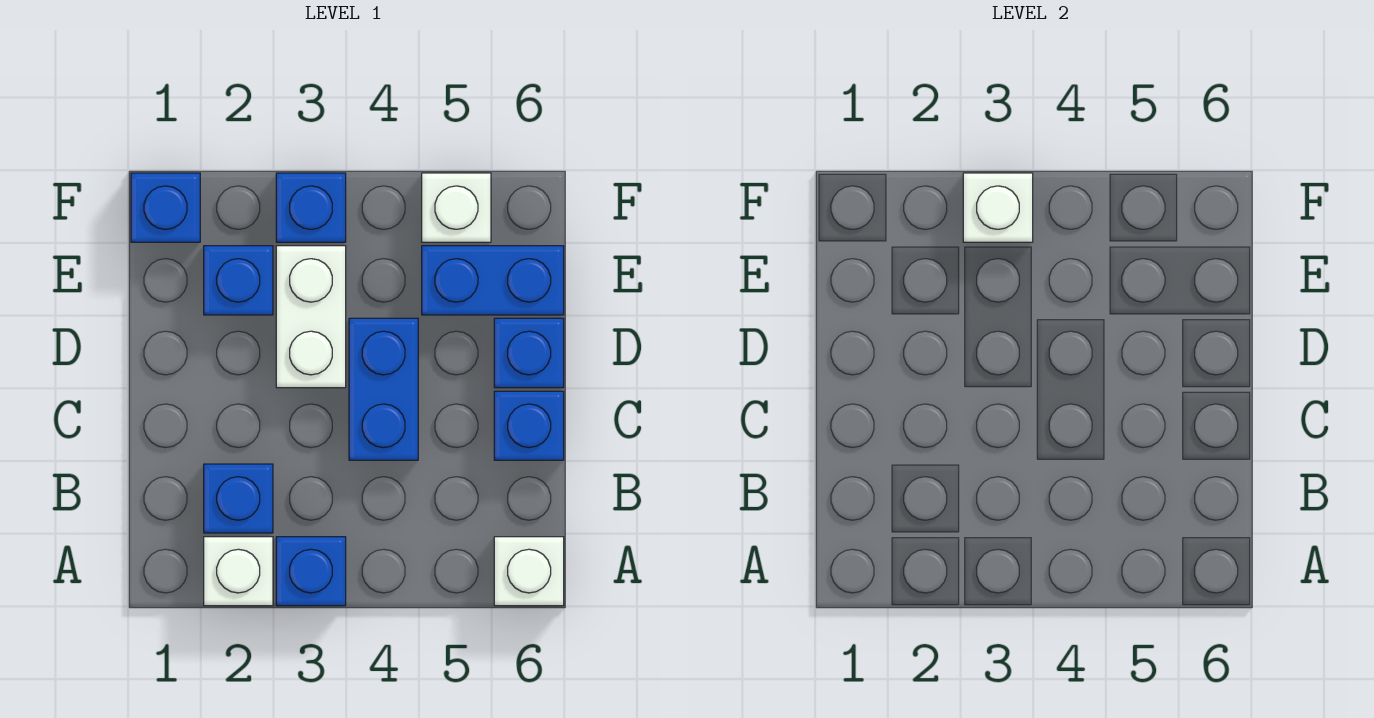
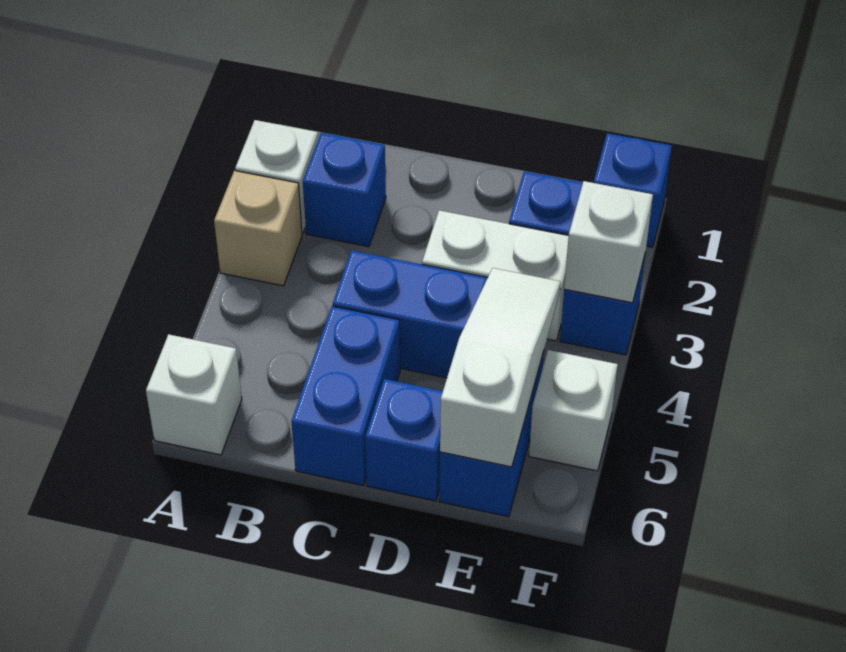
blue 1x1 brick [276,537,346,606] -> tan 1x1 brick [214,171,302,286]
blue 1x1 brick [494,391,564,460] -> blue 1x2 brick [291,306,400,486]
none -> white 1x3 slope [440,268,561,467]

